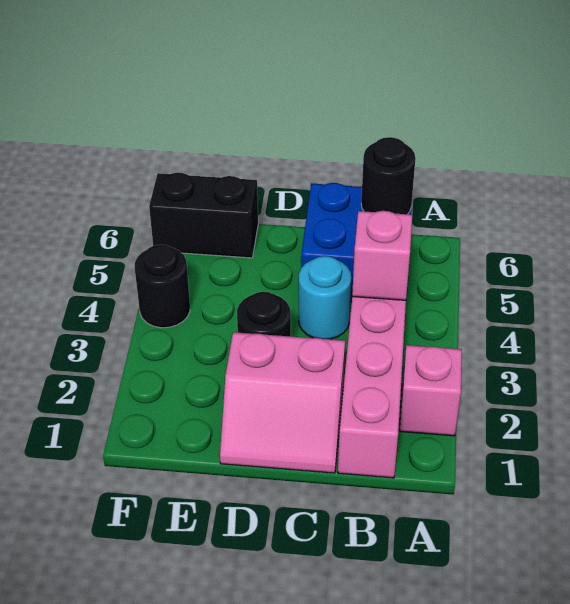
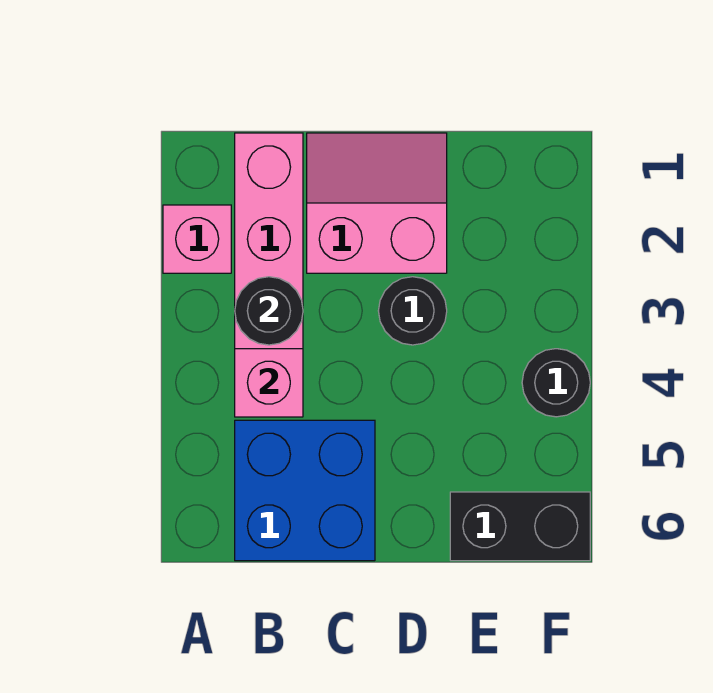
black 1x1 round brick [361,137,416,214] -> black 1x1 round brick moved to [235,277,303,345]
cyan 1x1 round brick [299,256,351,339] -> none

